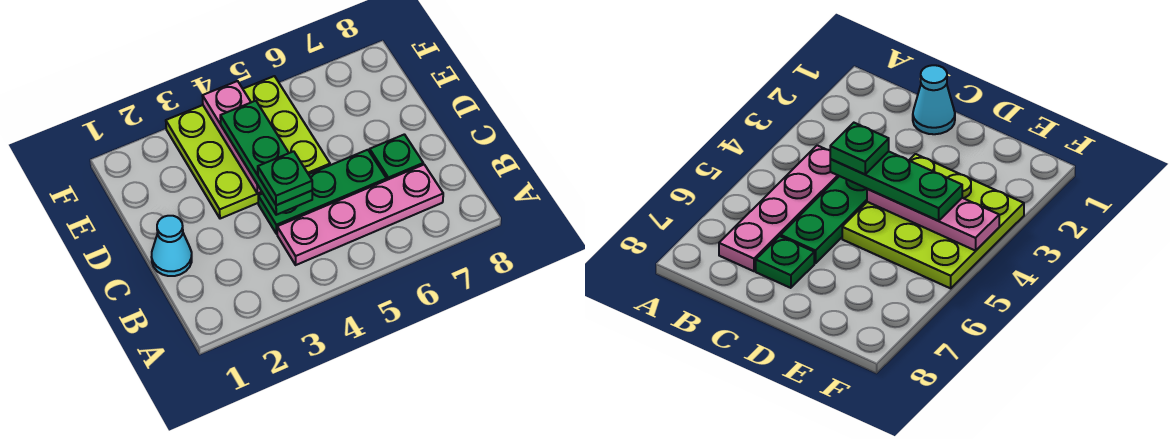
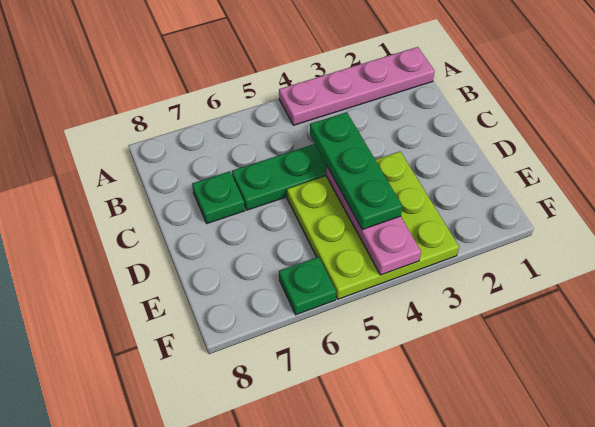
pink 1x4 plate [277,165,443,265] -> pink 1x4 plate moved to [279,47,435,125]
cyan 1x1 cone [151,216,192,276] -> none
green 1x1 plate [258,151,312,205] -> green 1x1 plate moved to [279,257,336,315]

